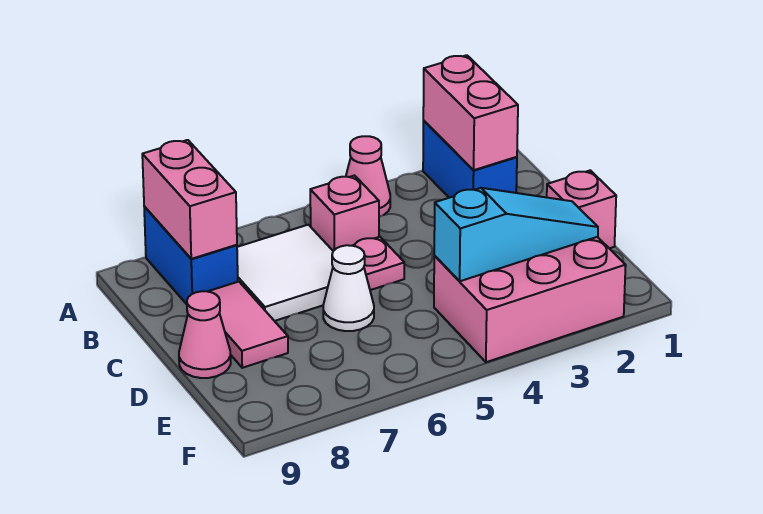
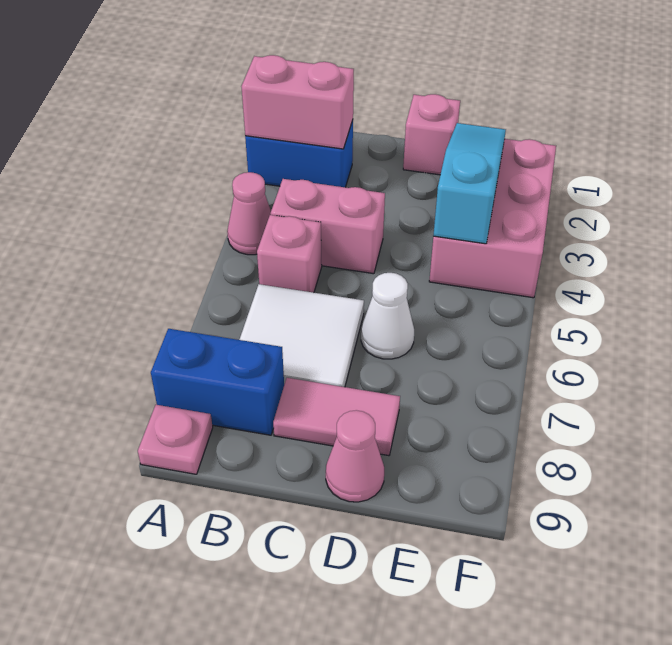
pink 1x2 brick [142,140,237,259] -> pink 1x2 brick moved to [270,179,385,274]
pink 1x1 plate [353,237,404,290] -> pink 1x1 plate moved to [138,405,213,474]

